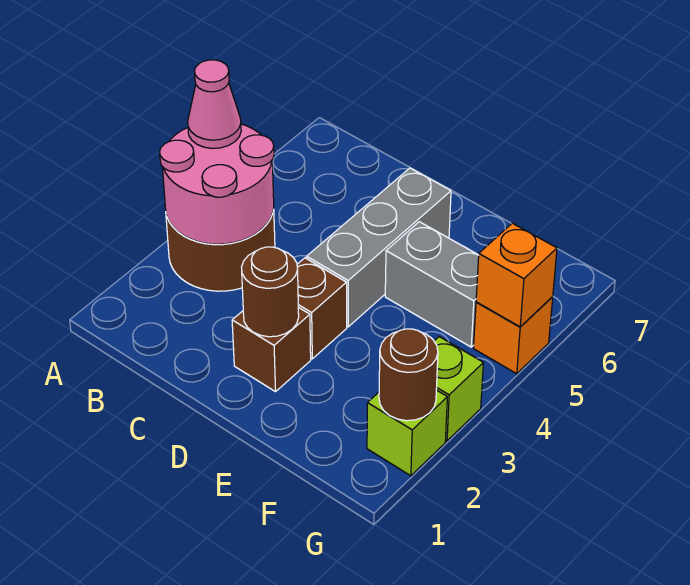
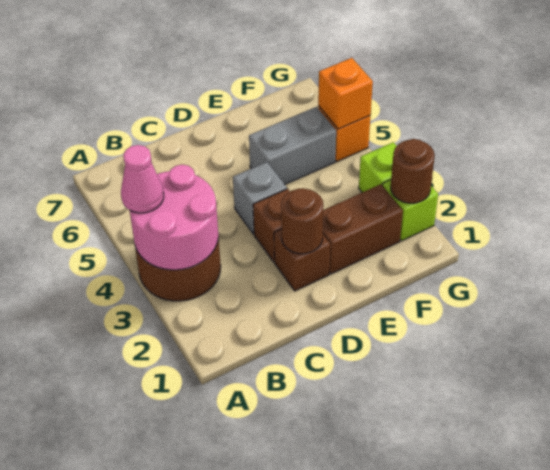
grey 1x3 brick [307,168,451,327] -> grey 1x1 brick [233,162,287,234]
none -> brown 1x2 brick [323,184,403,274]

